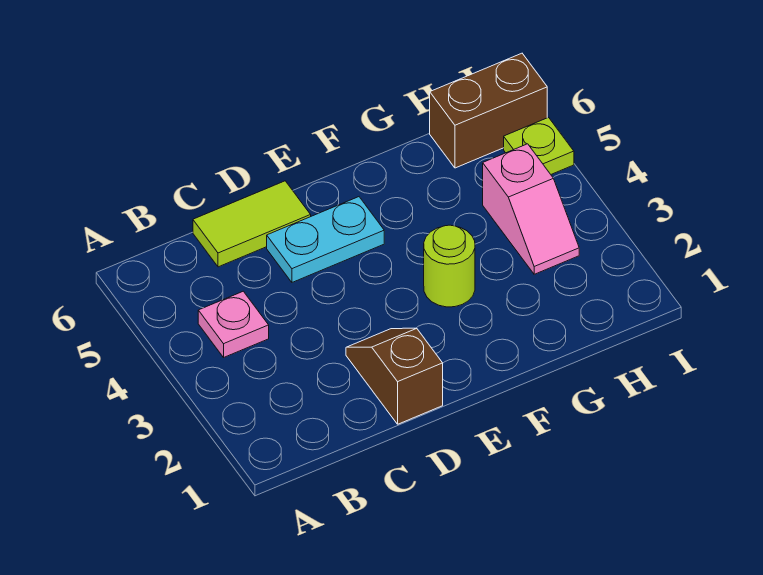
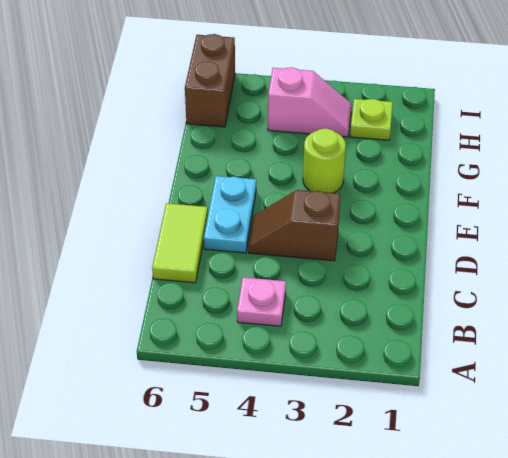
brown 1x2 slope [346,328,443,424] -> brown 1x2 slope moved to [248,190,340,261]
lime 1x1 plate [504,118,574,174] -> lime 1x1 plate moved to [350,99,393,140]

